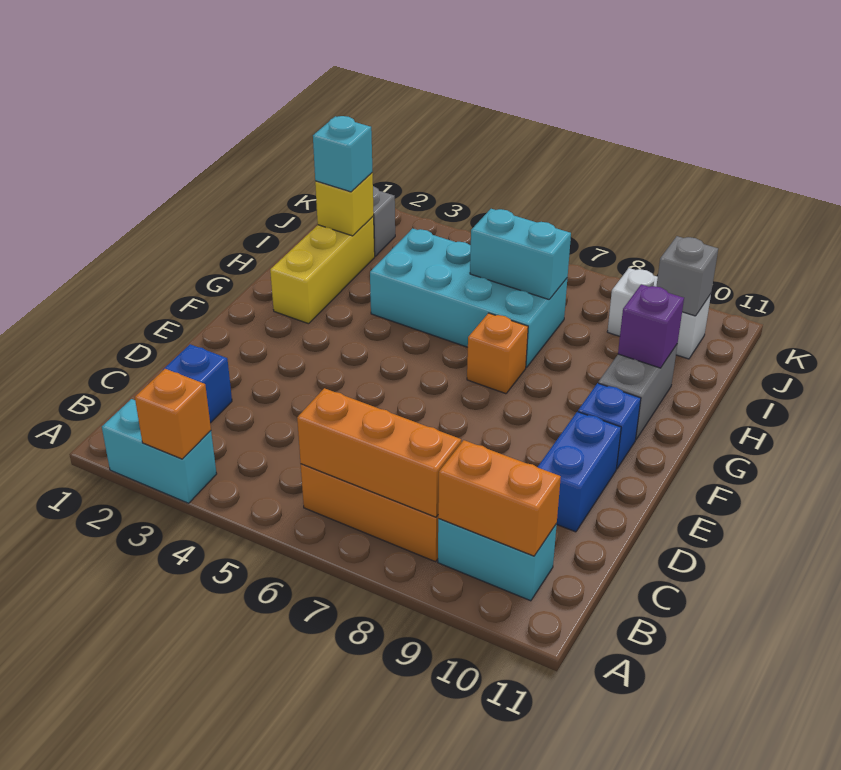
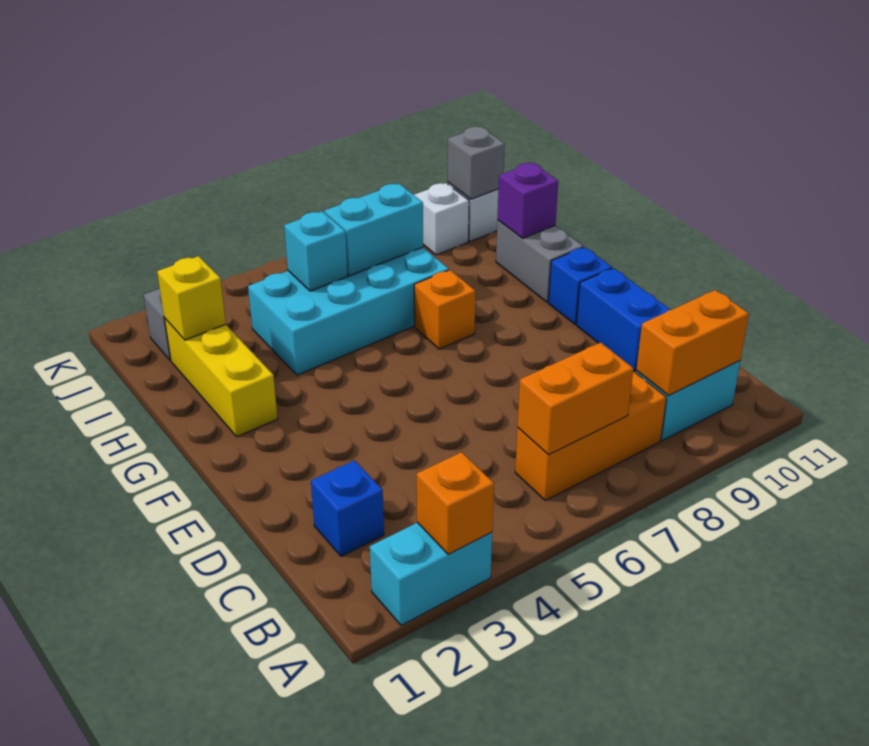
orange 1x3 brick [297,388,461,517] -> orange 1x2 brick [518,342,633,455]
cyan 1x1 brick [313,116,373,192] -> cyan 1x1 brick moved to [284,211,348,291]

